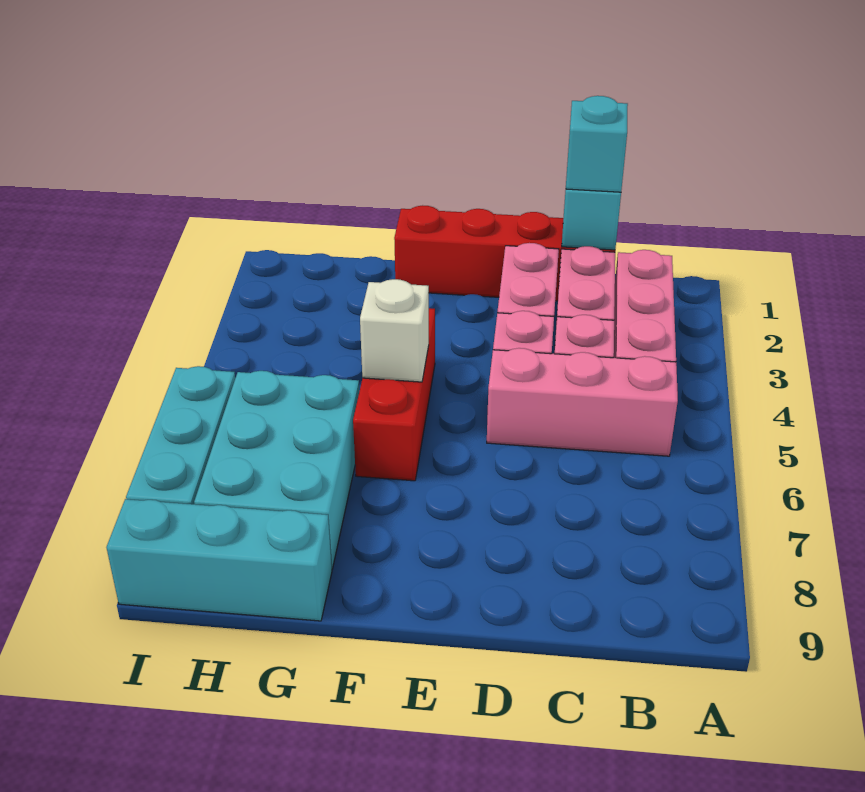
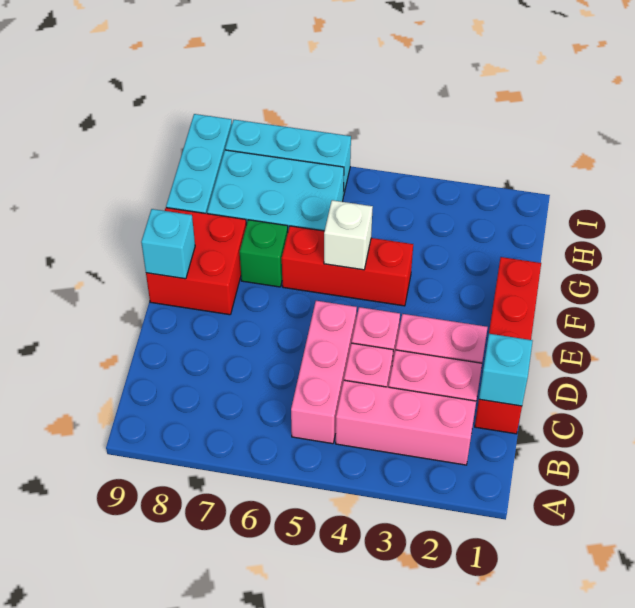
cyan 1x1 brick [566,96,628,192] -> cyan 1x1 brick moved to [141,209,195,279]
none -> red 2x2 brick [146,208,246,315]
none -> green 1x1 brick [240,220,288,287]

